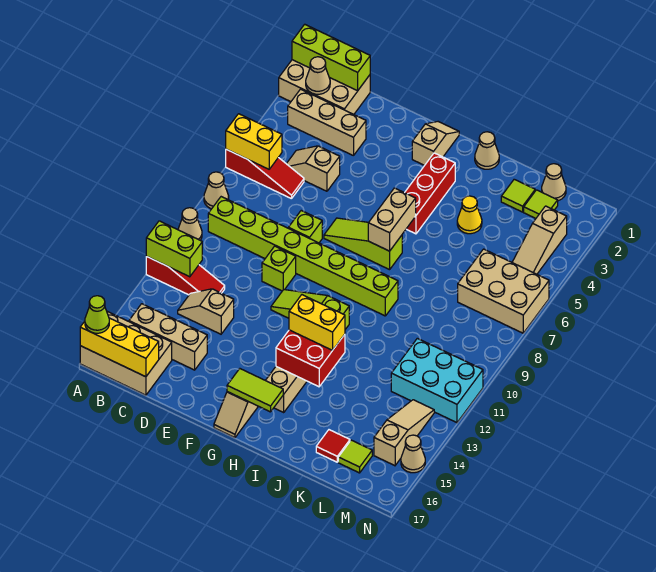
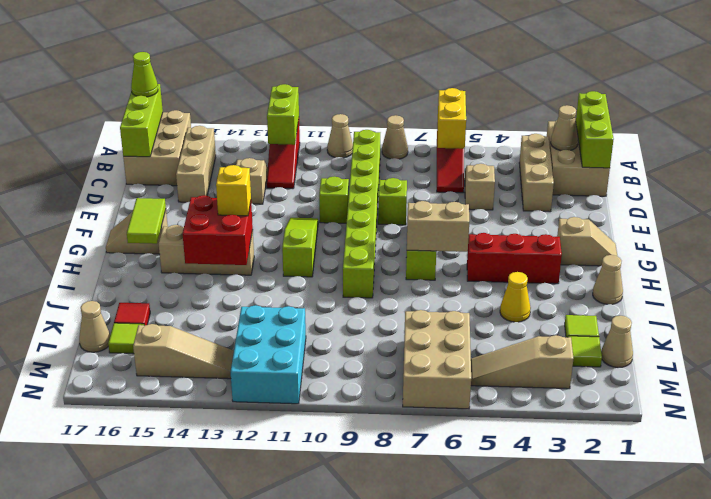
yellow 1x3 brick [80,318,159,377] -> lime 1x3 brick [120,84,163,157]
yellow 1x2 brick [289,295,345,351] -> yellow 1x1 brick [216,165,251,216]
tan 1x1 cone [401,435,425,473] -> tan 1x1 cone moved to [79,301,110,352]

